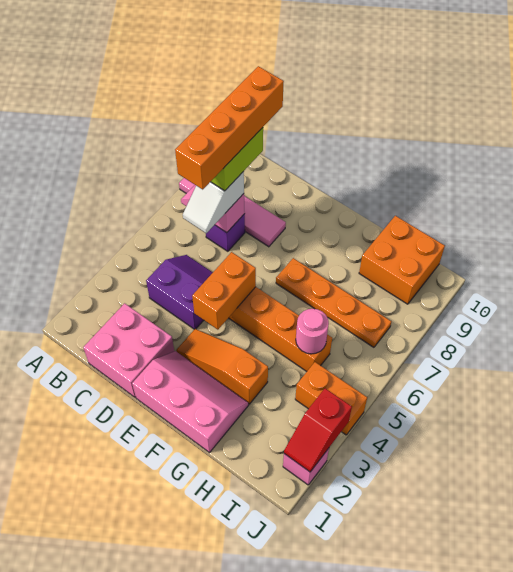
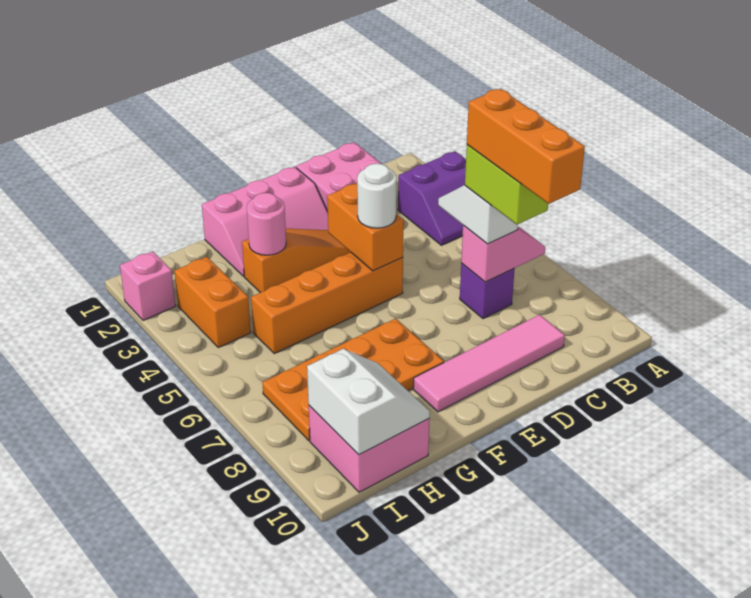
pink 1x4 tile [179,178,286,247] -> pink 1x4 tile moved to [413,315,565,412]
purple 2x2 slope [146,255,213,329] -> purple 2x2 slope moved to [398,151,466,245]
orange 1x4 brick [175,66,284,189] -> orange 1x3 brick [467,89,585,204]
none -> white 1x1 round brick [357,163,396,228]
orange 1x4 plate [276,258,392,347] -> orange 2x4 plate [262,318,444,441]
pink 1x1 round brick [296,309,329,354] -> pink 1x1 round brick moved to [247,193,286,255]
orange 2x2 brick [359,216,445,304] -> pink 2x2 brick [309,406,429,492]
none -> white 2x2 slope [307,349,430,455]
orange 1x2 brick [295,362,367,435] -> orange 1x2 brick turned to [174,257,251,348]
red 1x2 slope [284,388,352,472] -> none

